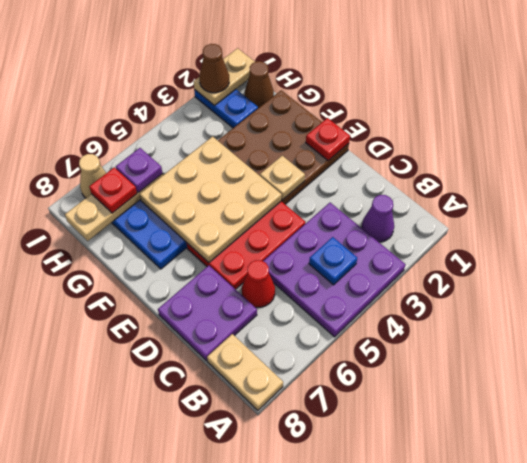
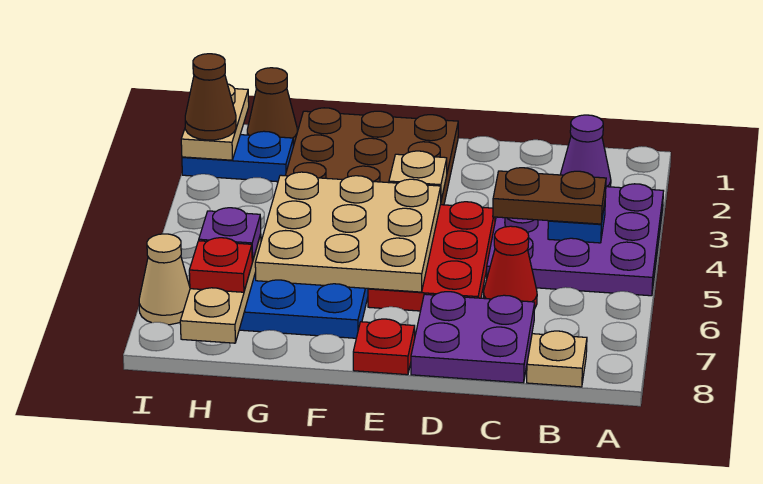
tan 1x2 plate [207,334,283,410] -> tan 1x1 plate [527,331,587,387]
none -> brown 1x2 plate [493,168,606,224]
red 1x1 plate [306,118,350,161] -> red 1x1 plate moved to [353,319,415,375]

